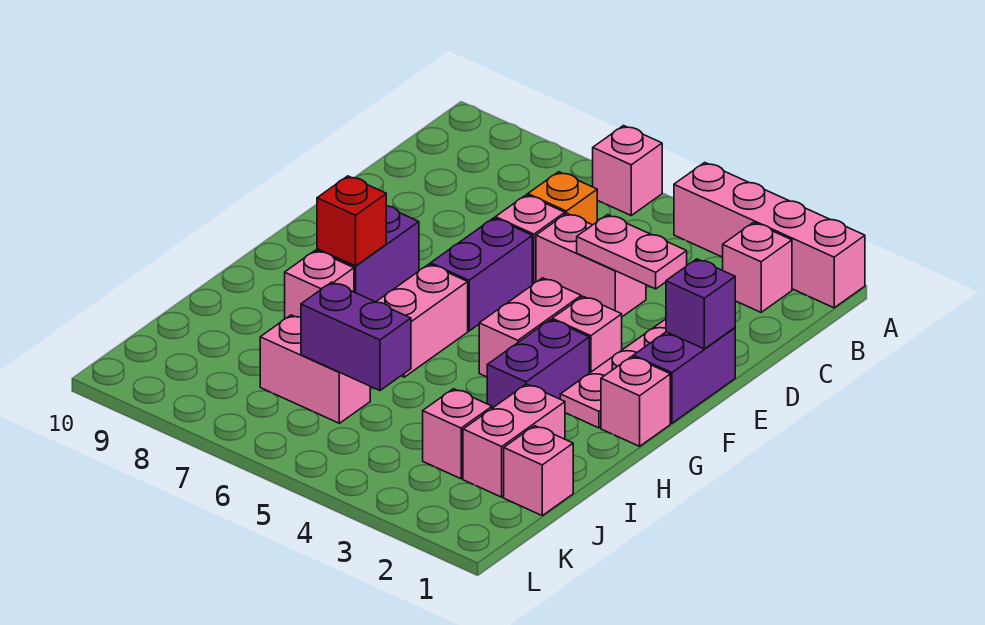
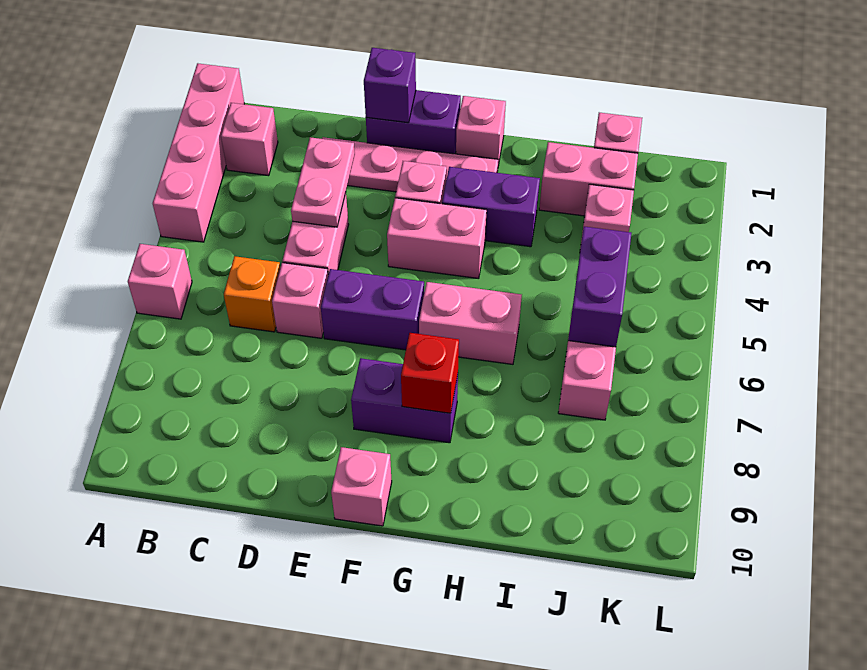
pink 1x1 brick [285,250,354,319] -> pink 1x1 brick moved to [331,447,392,526]

